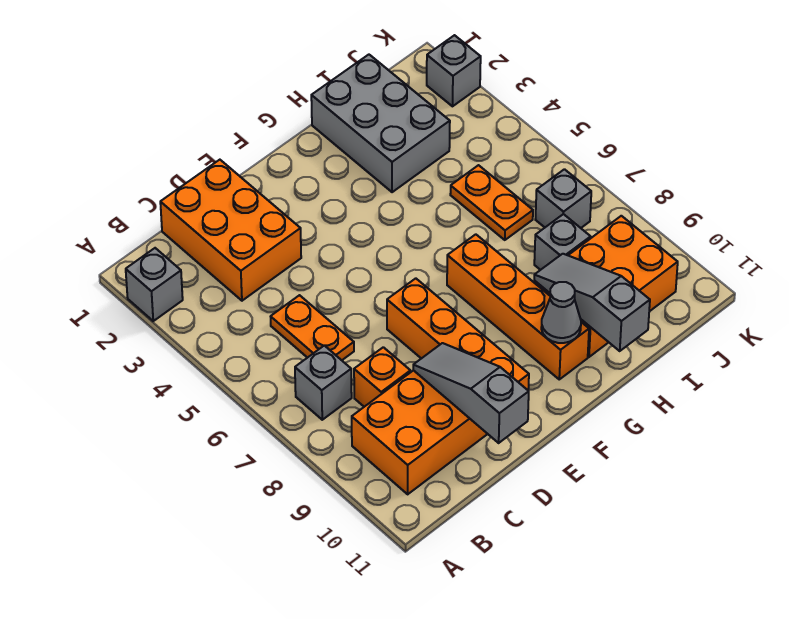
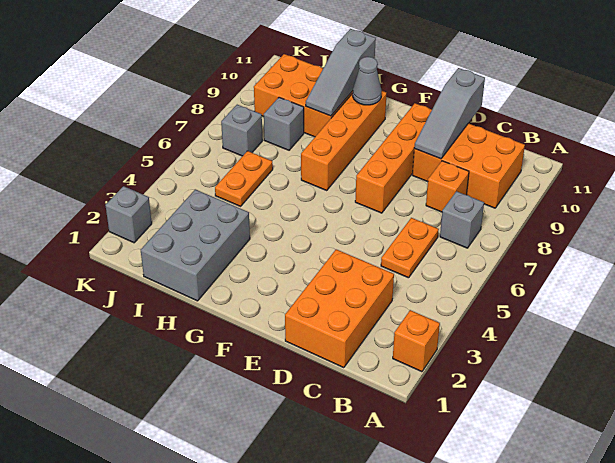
grey 1x1 brick [126,248,183,321] -> orange 1x1 brick [393,310,440,372]

